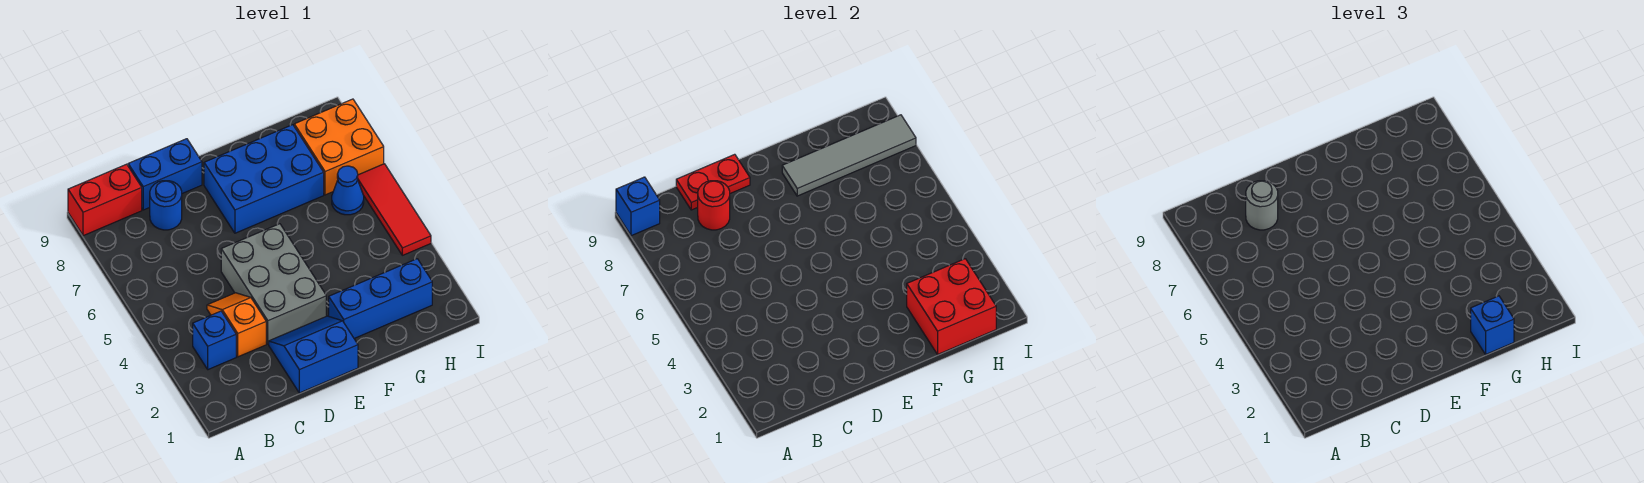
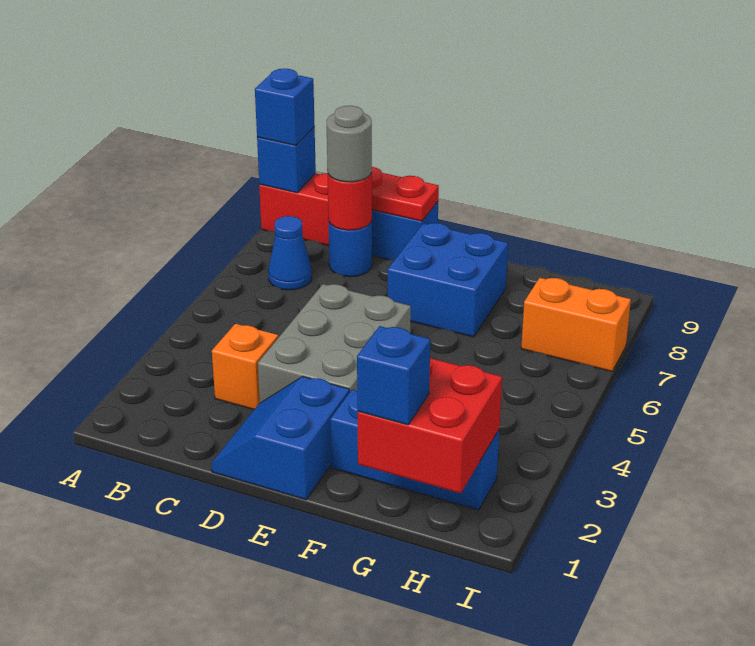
blue 1x1 brick [193,311,236,370] -> blue 1x1 brick moved to [255,69,315,146]
blue 2x2 slope [269,316,358,393] -> blue 2x2 slope turned to [211,376,349,500]
blue 2x3 brick [204,125,324,233] -> blue 2x2 brick [388,223,508,337]
grey 1x4 tile [782,115,916,196] -> none
blue 1x1 cone [332,166,364,215] -> blue 1x1 cone moved to [268,216,312,290]
orange 2x2 brick [294,99,384,195] -> orange 1x2 brick [521,278,631,371]
red 1x3 tile [358,164,431,255] -> none

